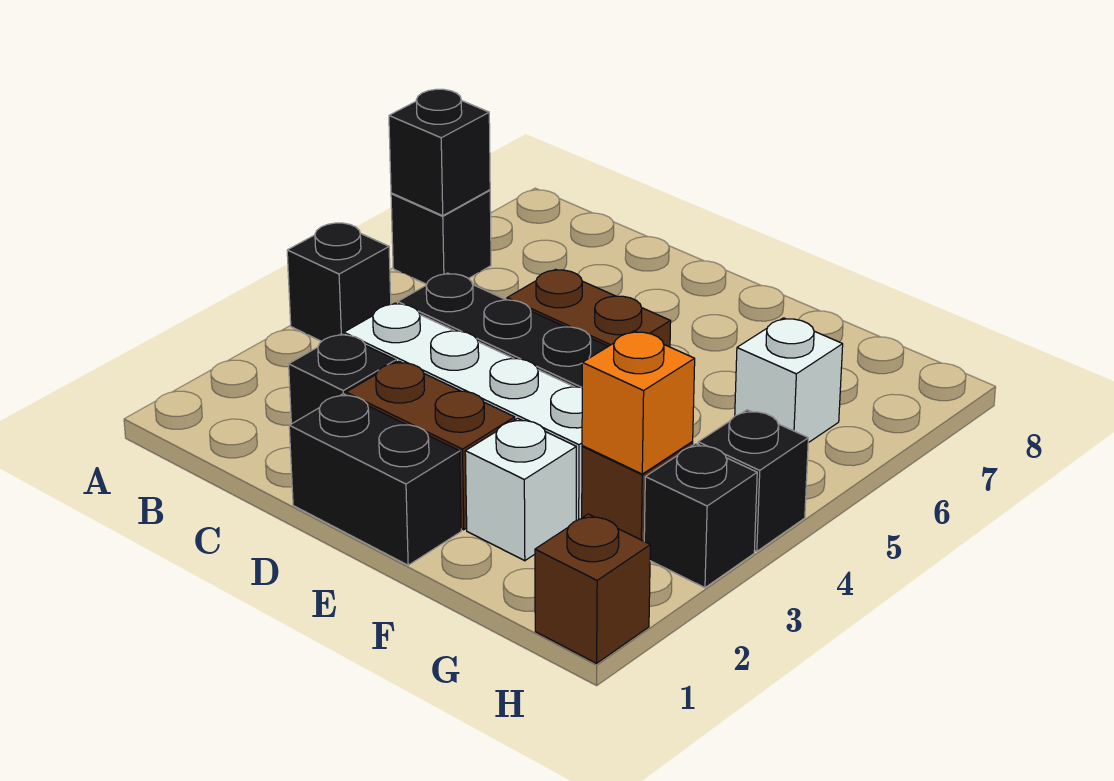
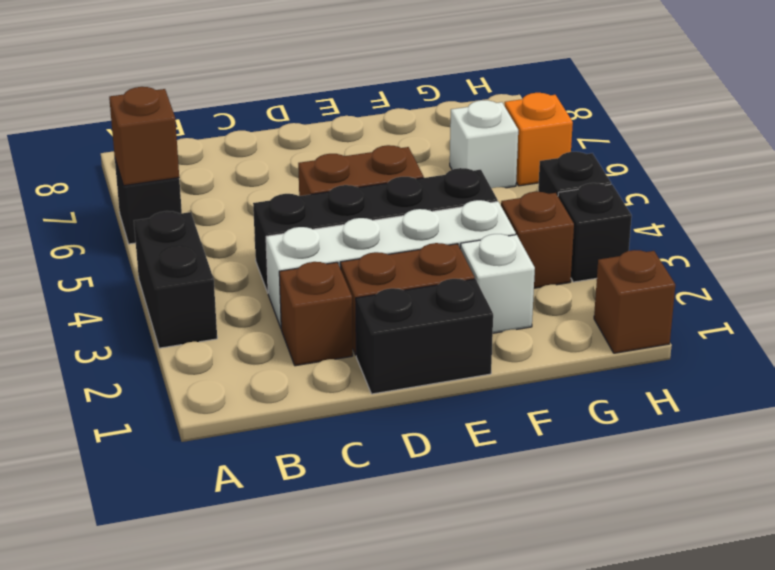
black 1x1 brick [287,223,391,341] -> black 1x2 brick [134,211,217,348]
black 1x1 brick [389,89,490,216] -> brown 1x1 brick [109,87,179,186]
black 1x1 brick [289,334,396,424] -> brown 1x1 brick [279,262,353,366]
orange 1x1 brick [582,331,695,474] -> orange 1x1 brick moved to [505,93,573,186]

